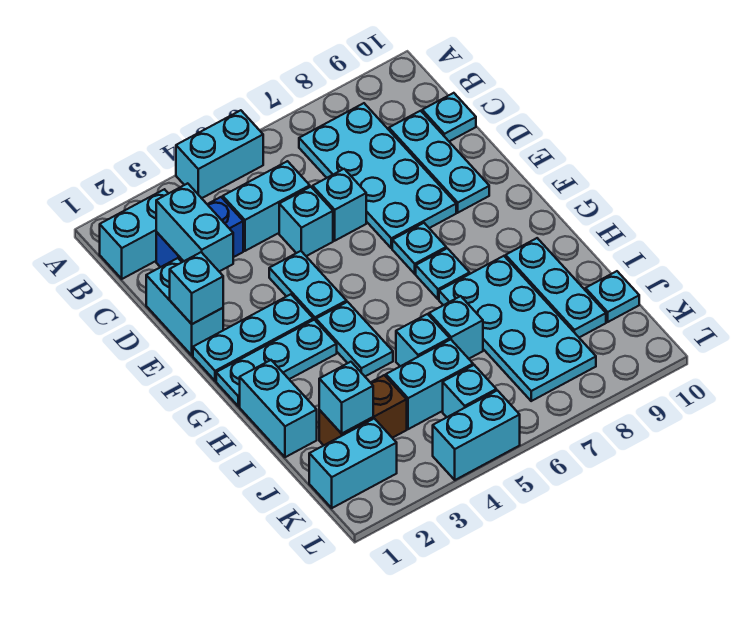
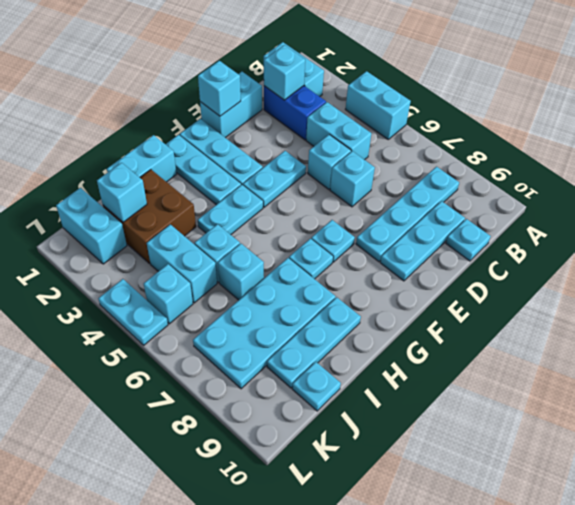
cyan 2x4 plate [299,103,456,248] -> cyan 1x4 plate [356,167,459,262]
cyan 1x2 brick [156,183,233,271] -> cyan 1x1 brick [264,45,305,100]
brown 1x2 brick [319,375,407,445] -> brown 2x2 brick [103,170,196,263]
cyan 1x2 brick [433,390,520,480] -> cyan 1x2 plate [98,279,168,345]

